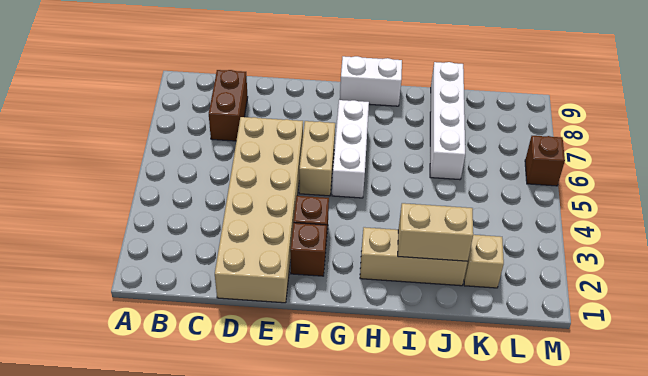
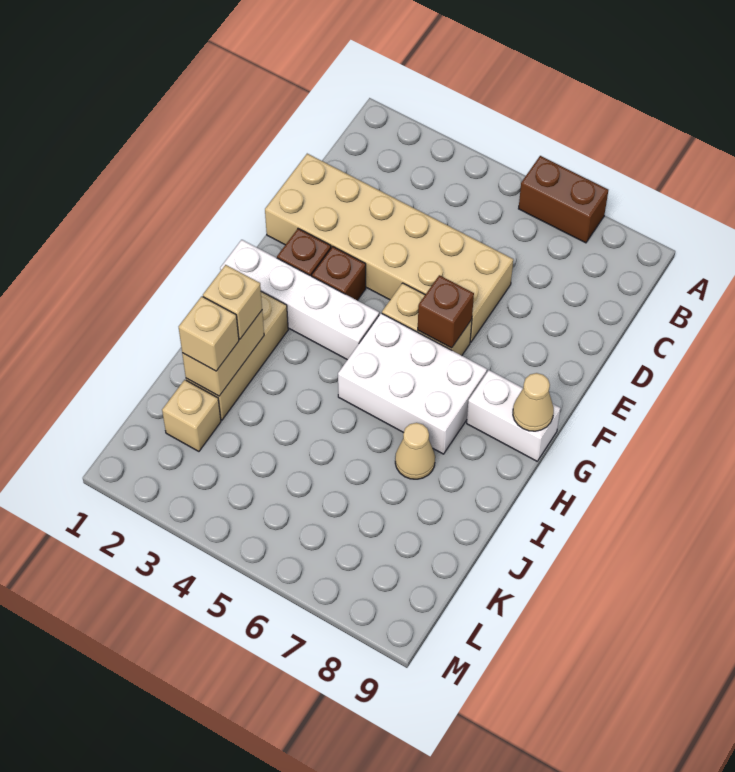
brown 1x2 brick [209,70,248,141] -> brown 1x2 brick moved to [519,156,608,243]
white 1x3 brick [332,100,369,198] -> white 2x3 brick [338,313,487,454]
white 1x2 brick [340,56,402,106] -> white 1x2 brick turned to [467,370,560,461]
none -> tan 1x1 cone [513,373,554,431]
none -> tan 1x1 brick [203,265,262,339]
none -> tan 1x1 cone [395,423,435,479]
none -> tan 1x1 brick [179,296,239,371]
white 1x4 brick [430,62,465,180] -> white 1x4 brick moved to [220,240,379,360]
brown 1x1 brick [525,136,565,186] -> brown 1x1 brick moved to [418,275,474,348]

